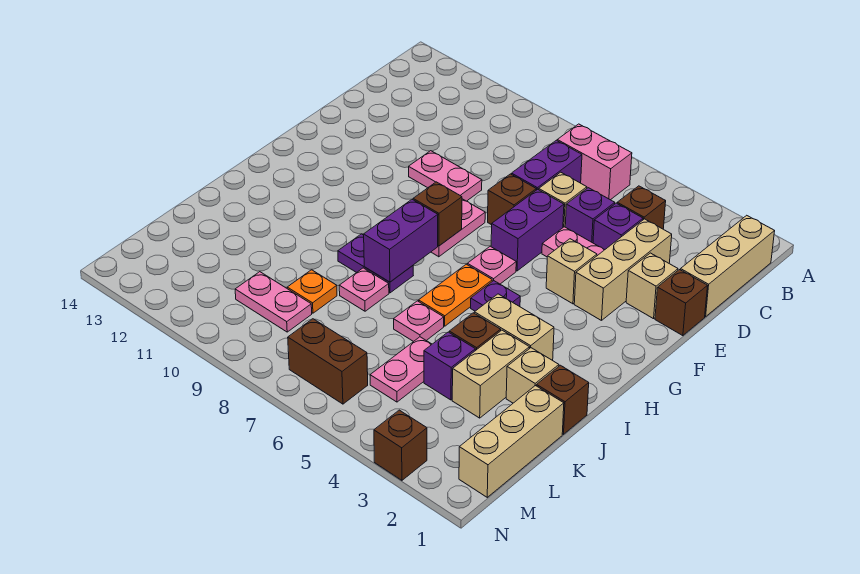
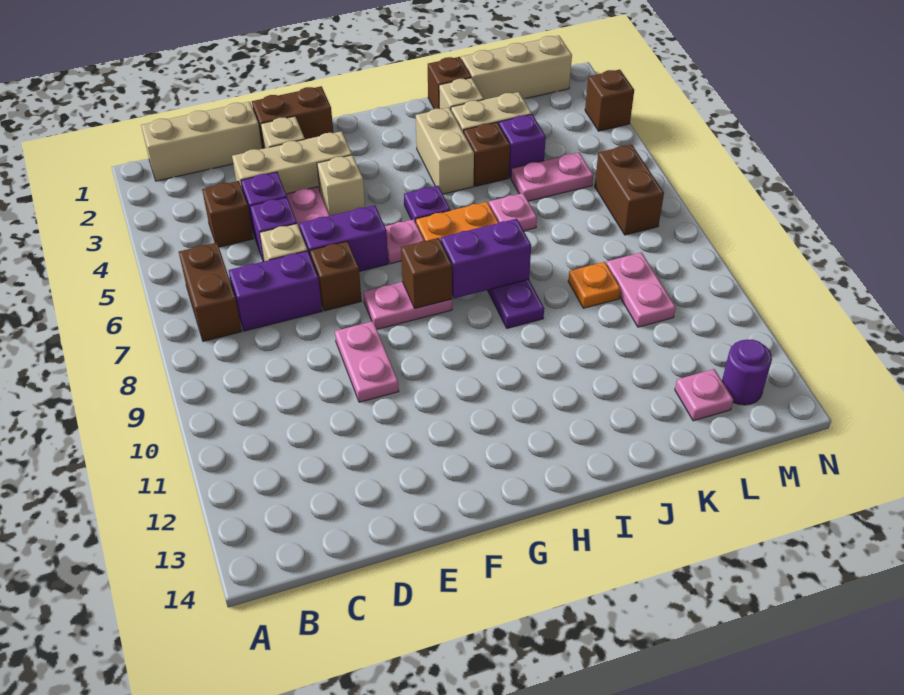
pink 1x2 brick [557,124,632,200] -> brown 1x2 brick [179,243,242,341]
brown 1x1 brick [655,270,707,336] -> brown 1x2 brick [252,86,333,149]
pink 1x1 plate [339,268,389,311] -> pink 1x1 plate moved to [675,369,733,421]
none -> purple 1x1 round brick [722,340,772,405]

